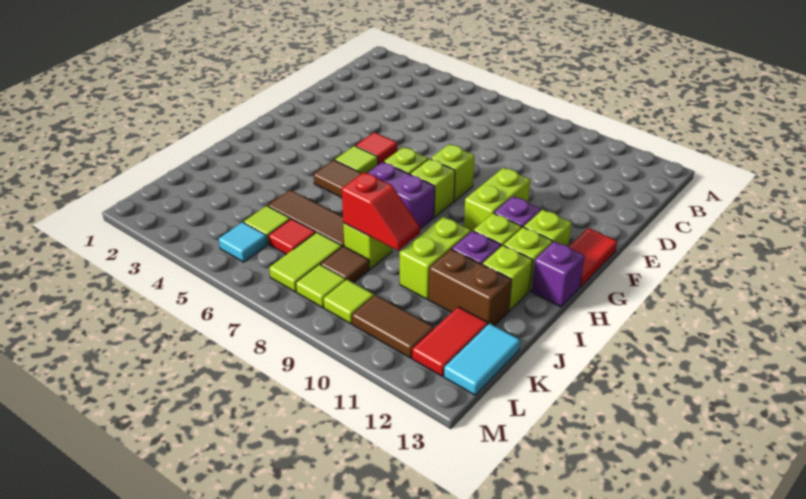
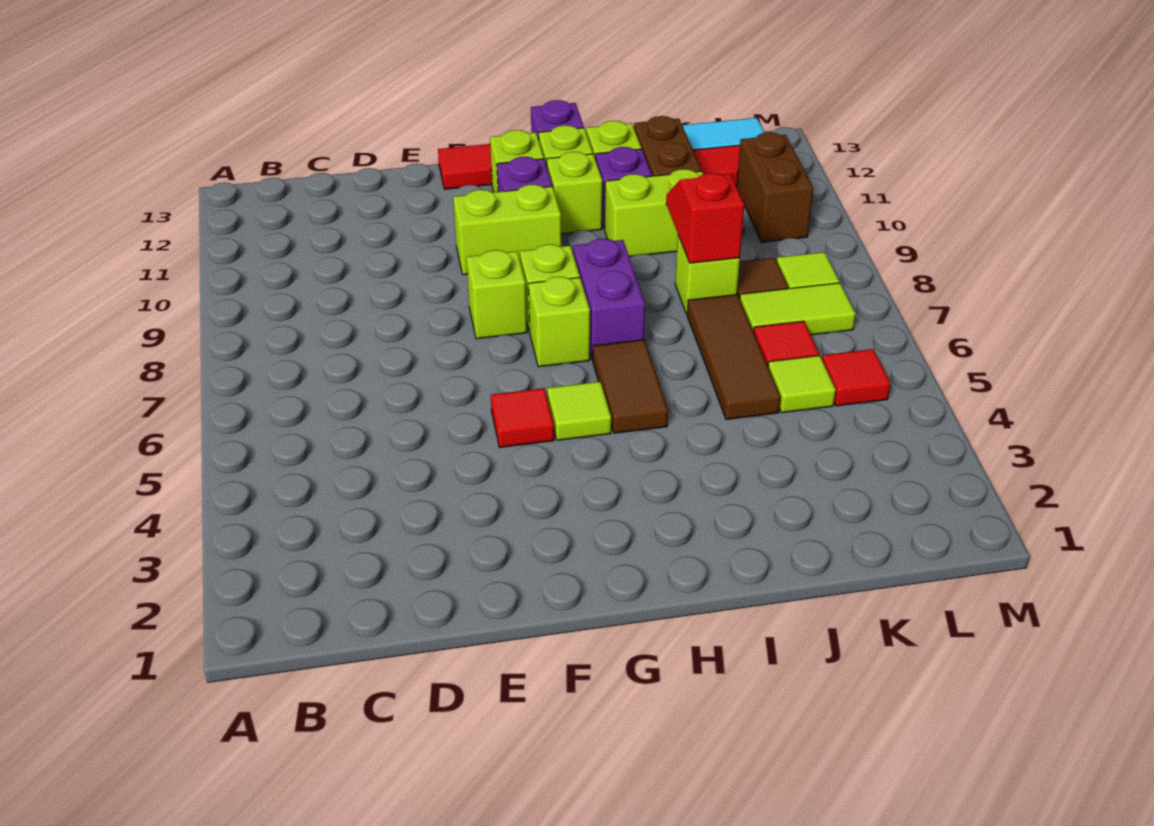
cyan 1x1 tile [219,222,267,262] -> red 1x1 tile [822,349,891,406]
lime 1x1 tile [324,280,374,324] -> none
brown 1x2 tile [352,295,434,358] -> brown 1x2 brick [737,132,813,242]

